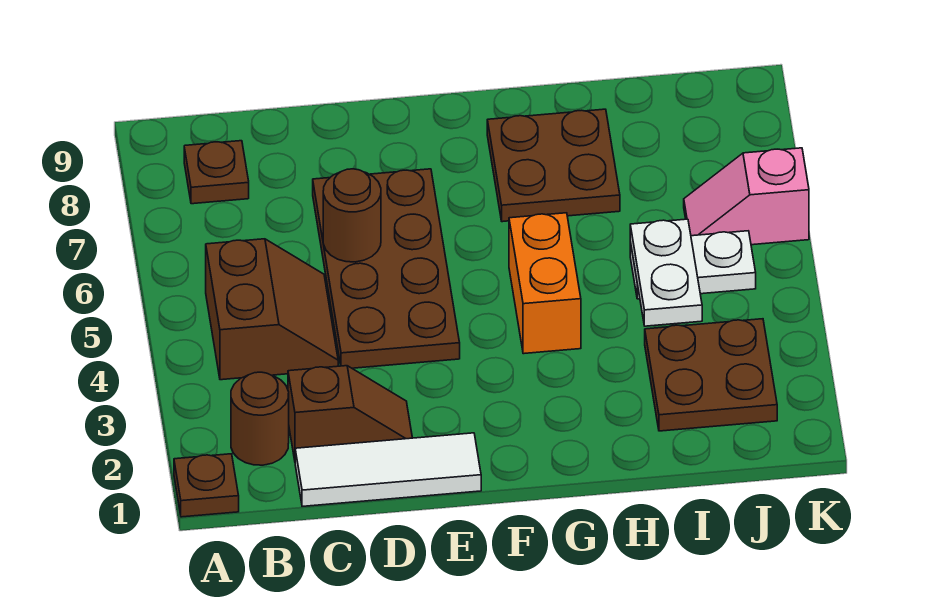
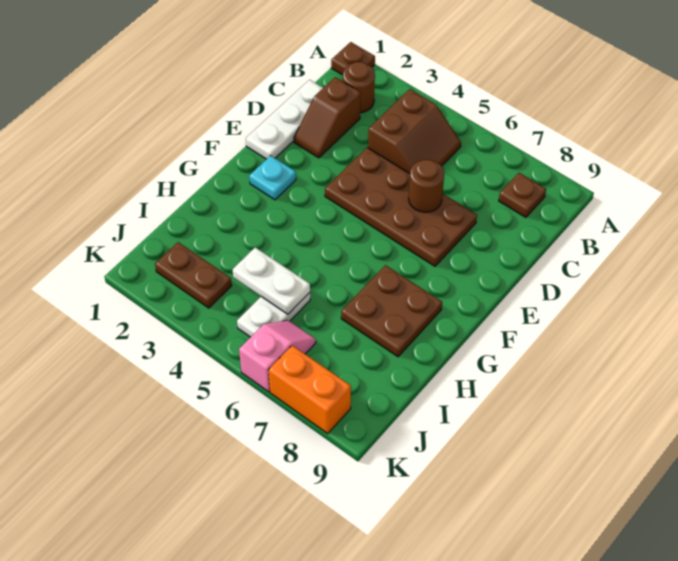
brown 2x2 slope [206,239,338,380] -> brown 2x2 slope turned to [368,89,461,173]
white 1x3 tile [295,433,481,506] -> white 1x3 plate [246,80,323,159]
none -> cyan 1x1 plate [249,156,296,200]
orange 1x2 brick [509,213,581,354] -> orange 1x2 brick moved to [269,345,351,433]
brown 2x2 plate [645,319,777,431] -> brown 1x2 plate [155,242,232,308]

